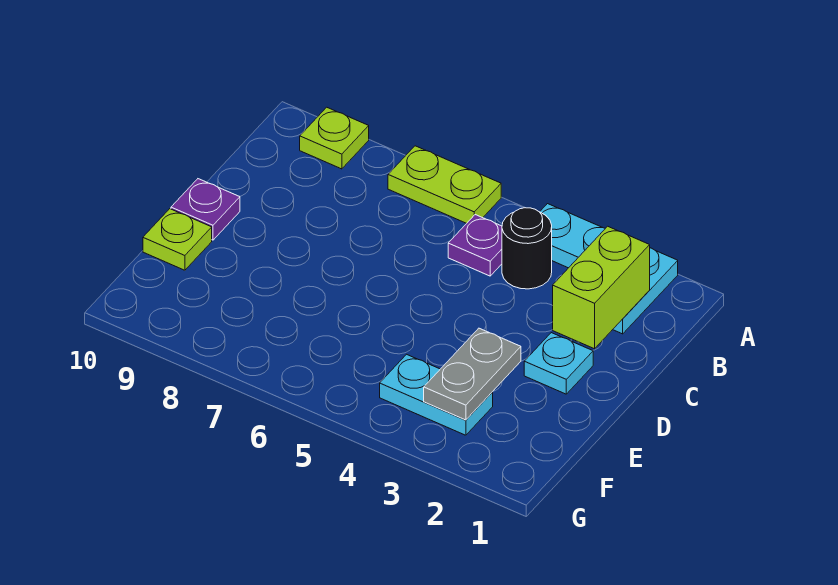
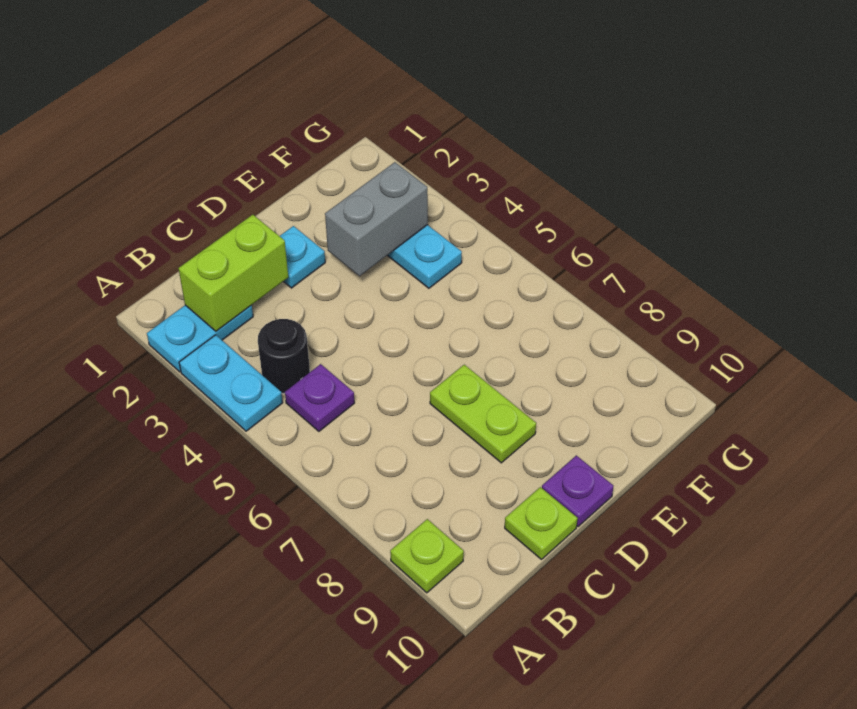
lime 1x2 plate [388,146,501,223] -> lime 1x2 plate moved to [430,365,536,463]
grey 1x2 plate [424,328,521,420] -> grey 1x2 brick [325,162,428,276]
lime 1x1 plate [143,209,212,270] -> lime 1x1 plate moved to [505,487,578,559]

